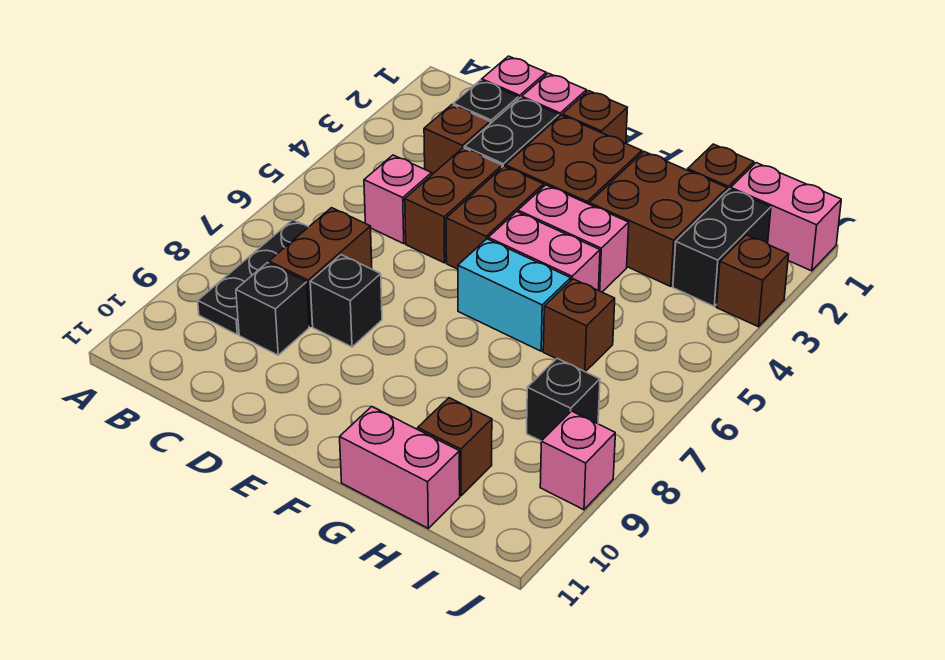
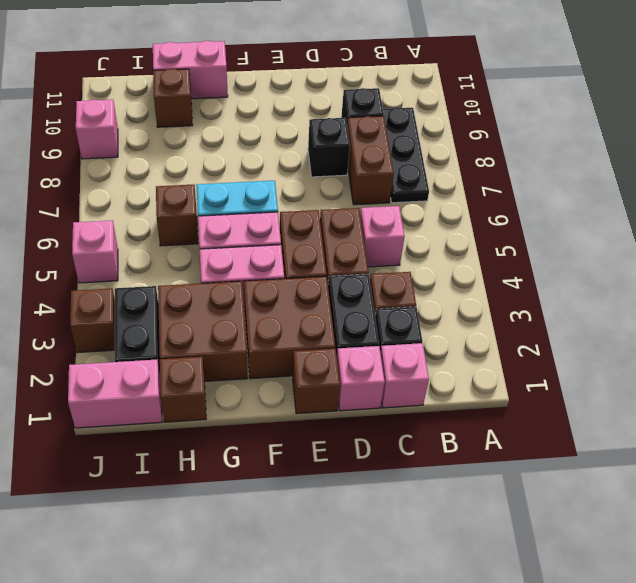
black 1x1 brick [527,358,600,441] -> none
none -> pink 1x1 brick [72,220,118,283]

